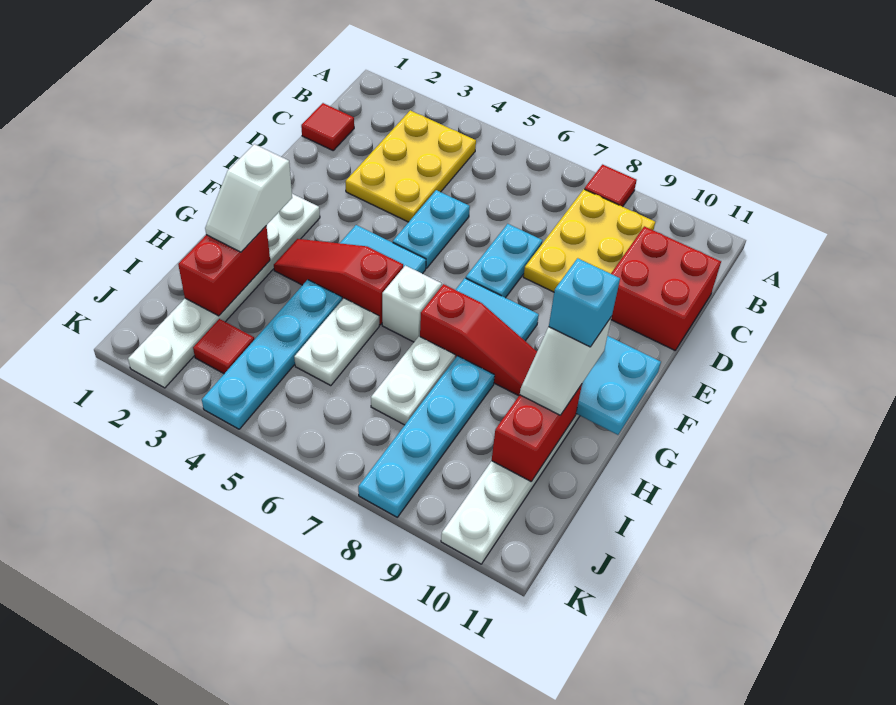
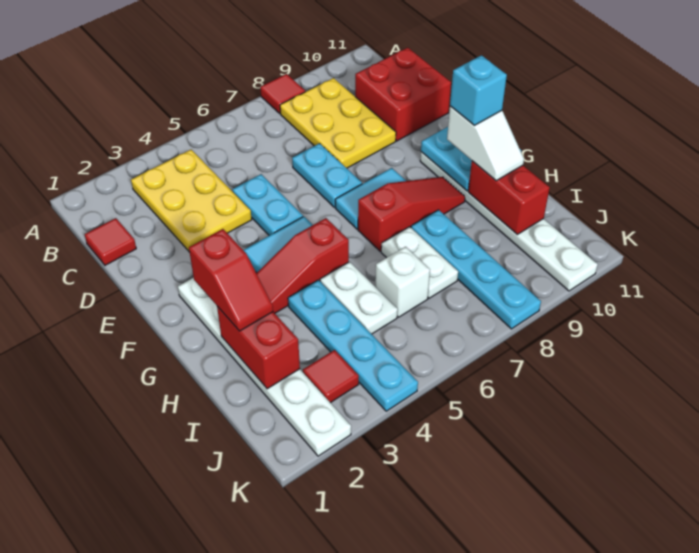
white 1x2 slope [205,144,292,252] -> red 1x2 slope [189,229,273,331]
white 1x1 brick [382,265,442,342] -> white 1x1 brick moved to [375,247,430,317]

